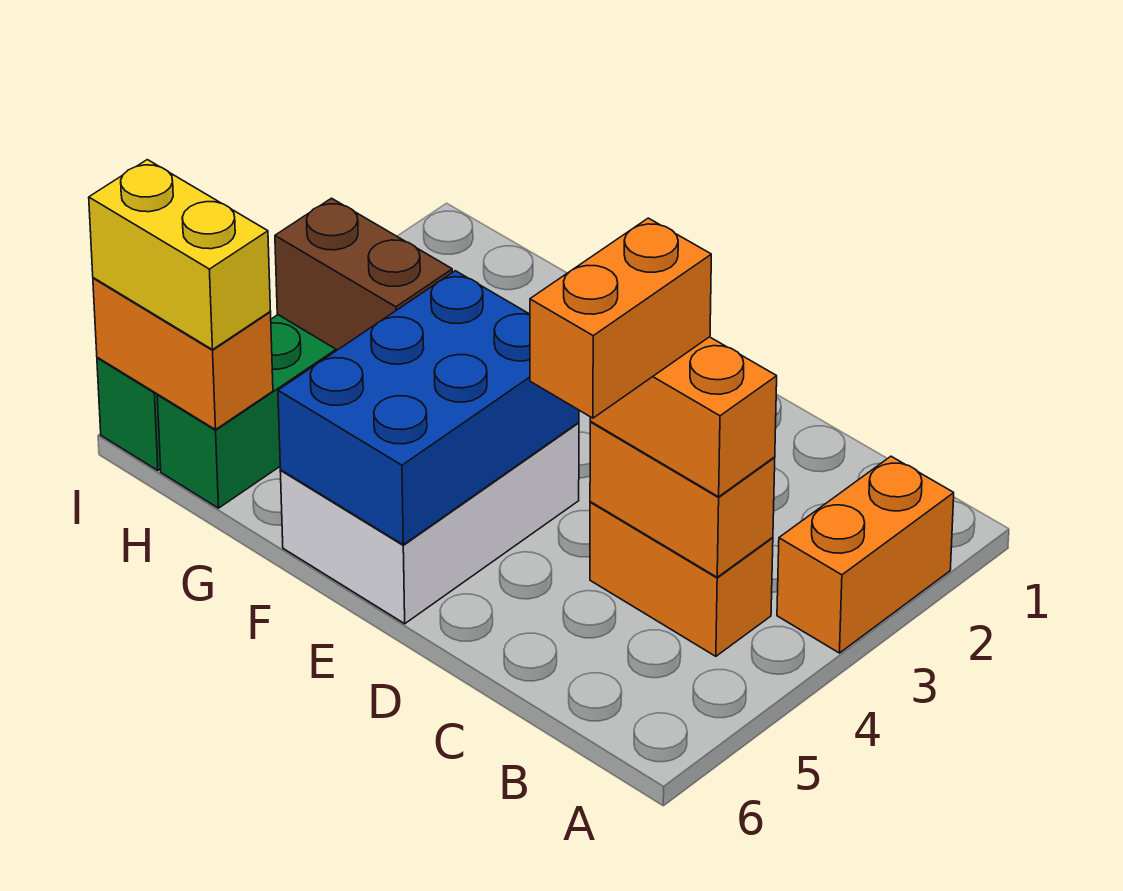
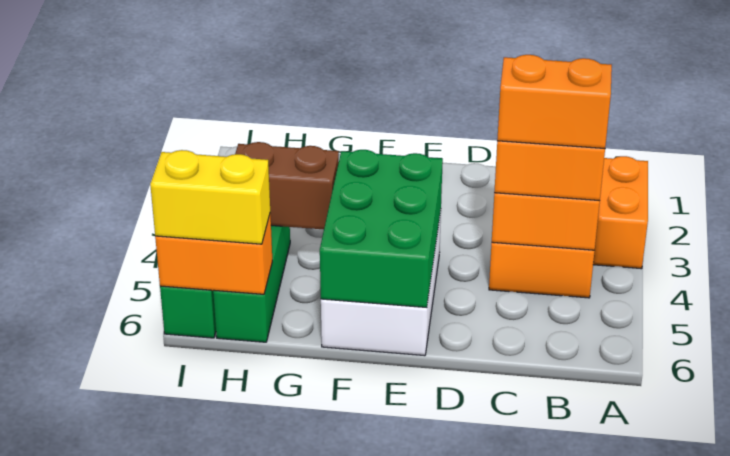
orange 1x2 brick [530,218,711,418] -> orange 1x2 brick turned to [497,55,612,148]
blue 2x3 brick [278,271,579,545] -> green 2x3 brick [320,150,443,307]

